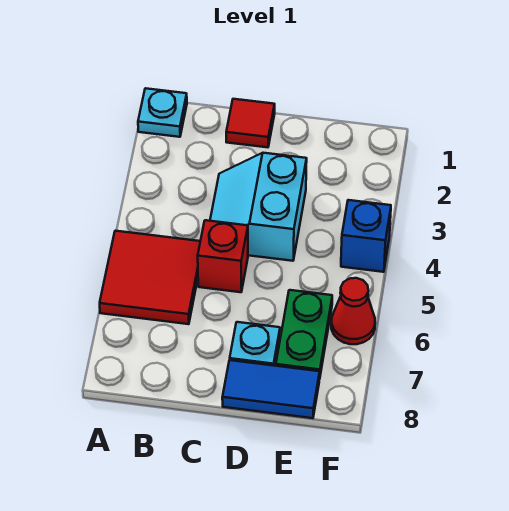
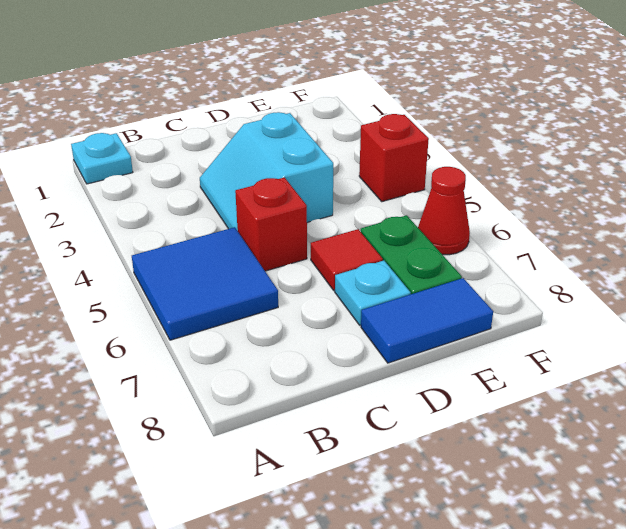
red 2x2 tile [100,231,200,324] -> blue 2x2 tile [132,227,278,340]
red 1x1 tile [226,99,275,147] -> red 1x1 tile moved to [311,229,383,290]
blue 1x1 brick [341,200,391,272] -> red 1x1 brick [359,114,429,202]

